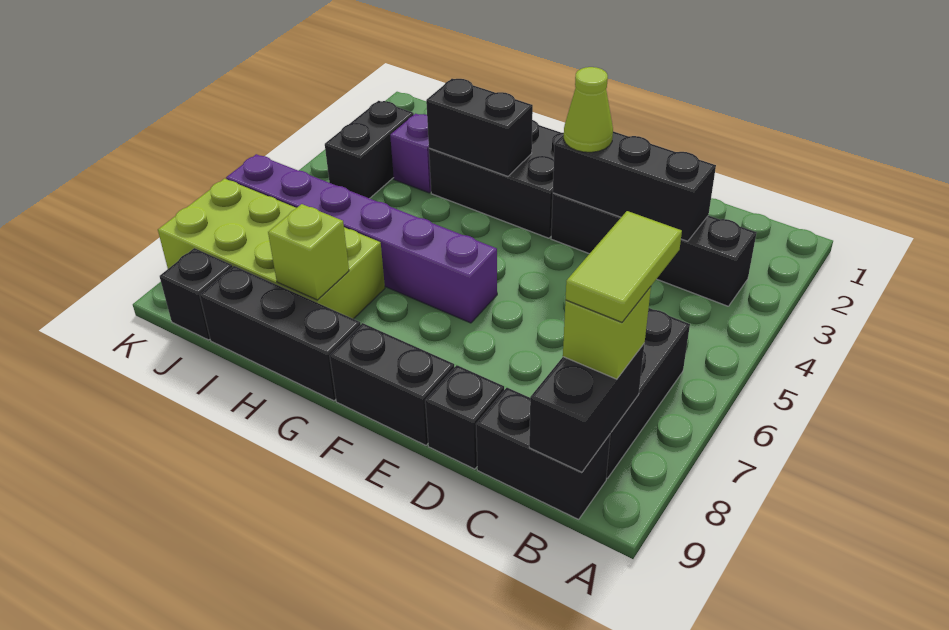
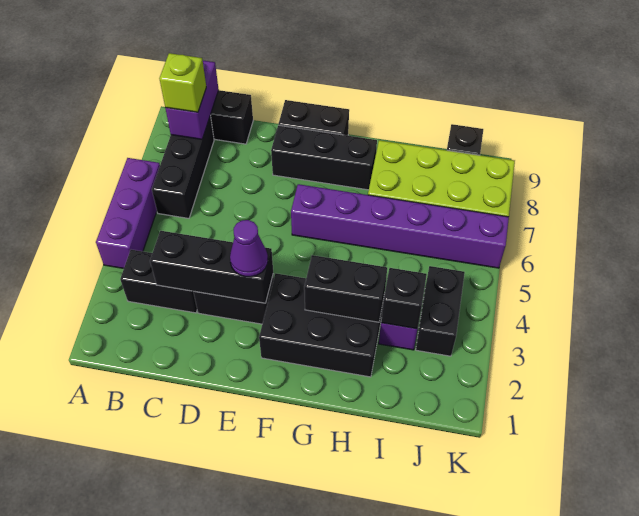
none -> purple 1x3 brick [96,158,160,268]
lime 1x2 tile [565,211,682,322] -> none
black 1x2 brick [529,344,644,472] -> purple 1x2 brick [165,61,219,139]
black 1x1 brick [425,365,504,469] -> black 1x1 brick moved to [381,268,427,329]
lime 1x1 cone [564,67,613,152] -> purple 1x1 cone [230,220,268,277]
black 1x3 brick [200,266,361,401] -> black 1x3 brick moved to [271,125,377,190]
lime 1x1 brick [268,204,349,300] -> none

